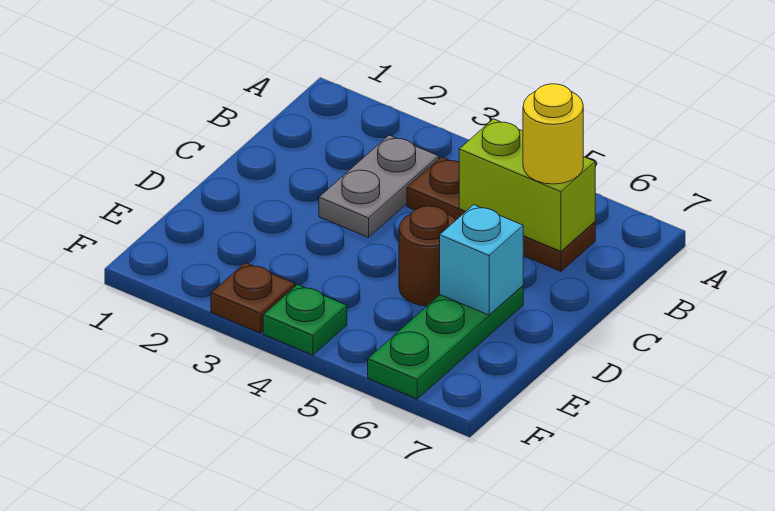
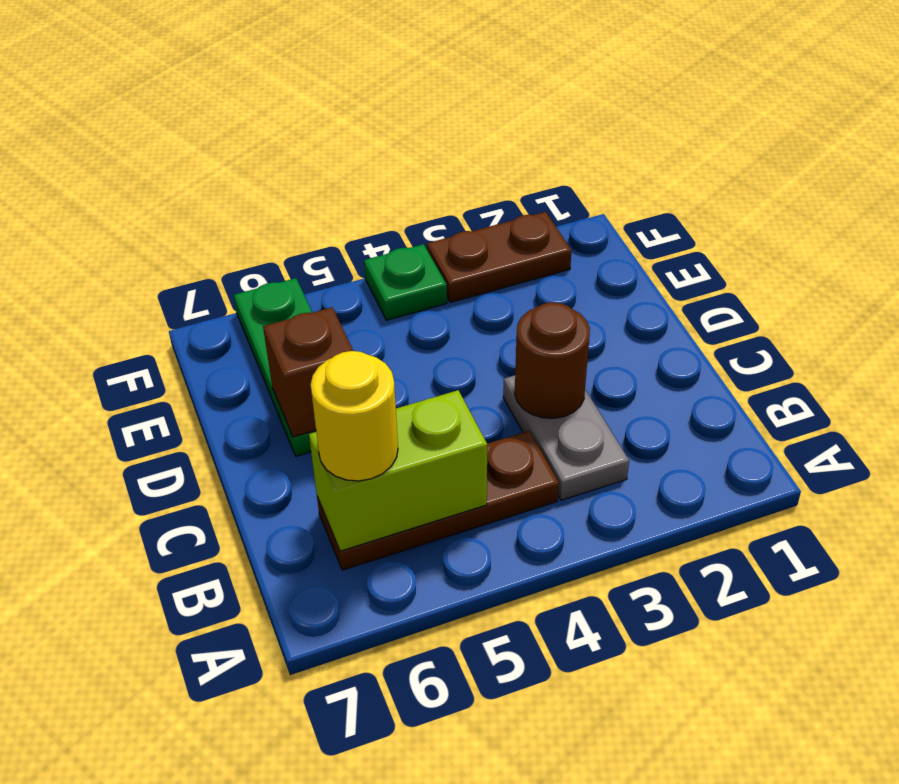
brown 1x1 round brick [399,206,456,306] -> brown 1x1 round brick moved to [515,302,590,418]
cyan 1x1 brick [440,205,523,315] -> brown 1x1 brick [263,308,353,437]
brown 1x1 plate [211,263,295,333] -> brown 1x2 plate [427,212,572,303]

